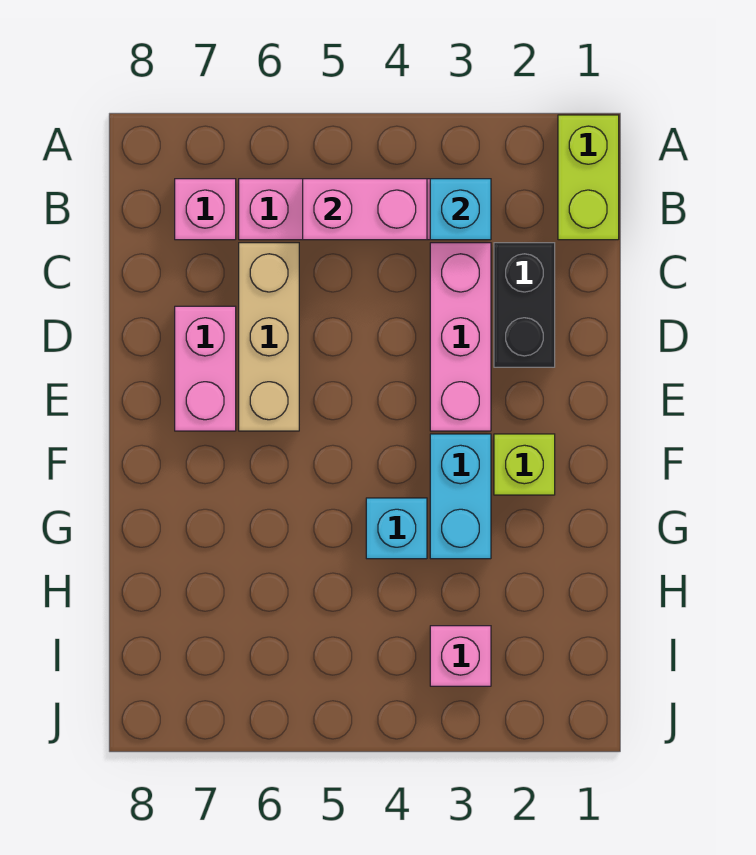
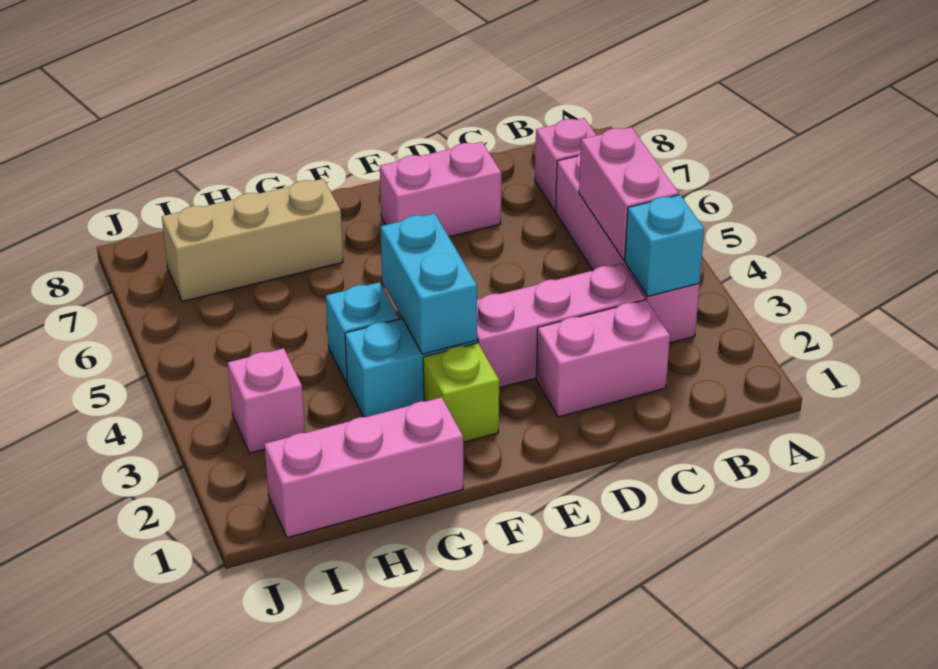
lime 1x2 brick [558,115,619,240] -> none
black 1x2 brick [494,243,555,367] -> pink 1x2 brick [536,300,670,417]
tan 1x3 brick [239,243,299,431] -> tan 1x3 brick moved to [162,179,343,302]
none -> cyan 1x2 brick [381,213,477,354]
none -> pink 1x3 brick [264,397,463,538]

